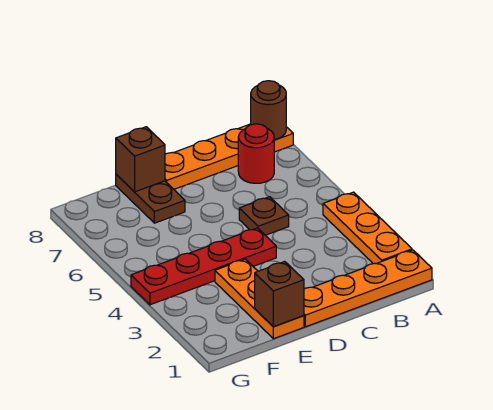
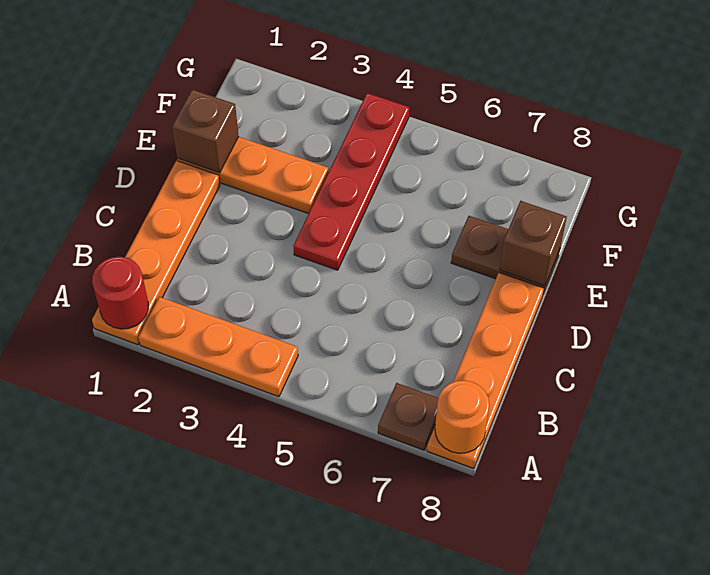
brown 1x1 round brick [251,81,286,140] -> orange 1x1 round brick [435,380,490,453]
red 1x1 round brick [238,124,274,183] -> red 1x1 round brick moved to [92,257,149,329]
brown 1x1 plate [239,197,289,235] -> brown 1x1 plate moved to [378,383,438,450]

